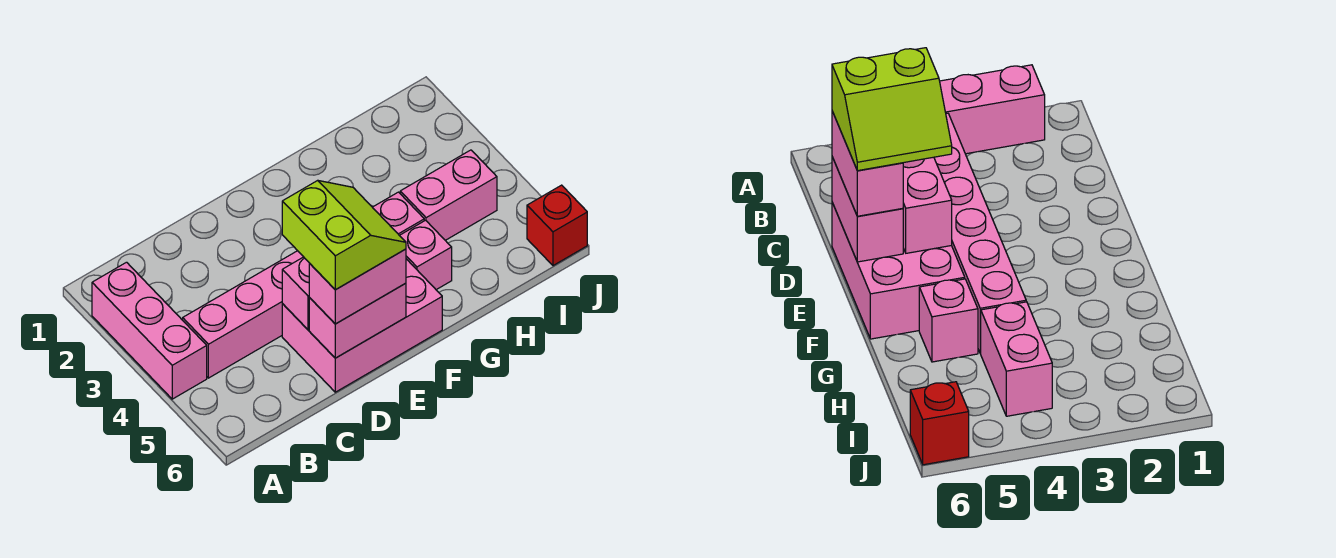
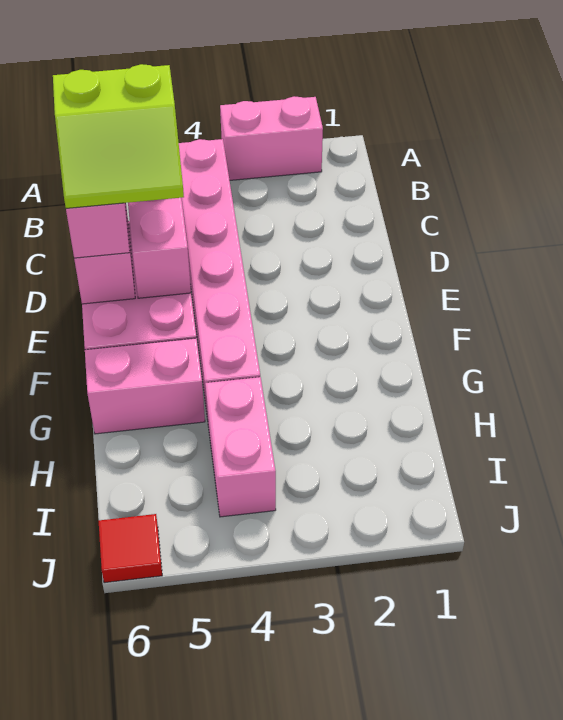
pink 1x3 brick [92,262,207,399] -> pink 1x2 brick [220,96,323,180]
pink 1x1 brick [399,220,452,290] -> pink 1x2 brick [85,338,205,434]
red 1x1 brick [527,185,587,266] -> red 1x1 tile [99,514,162,583]

